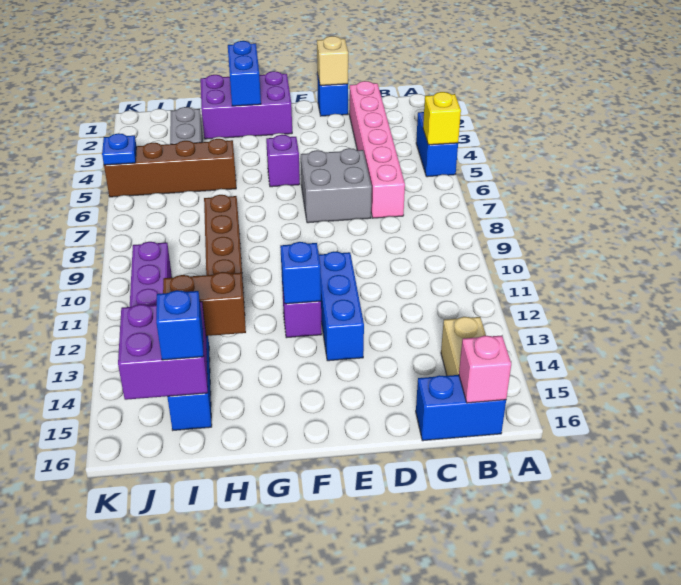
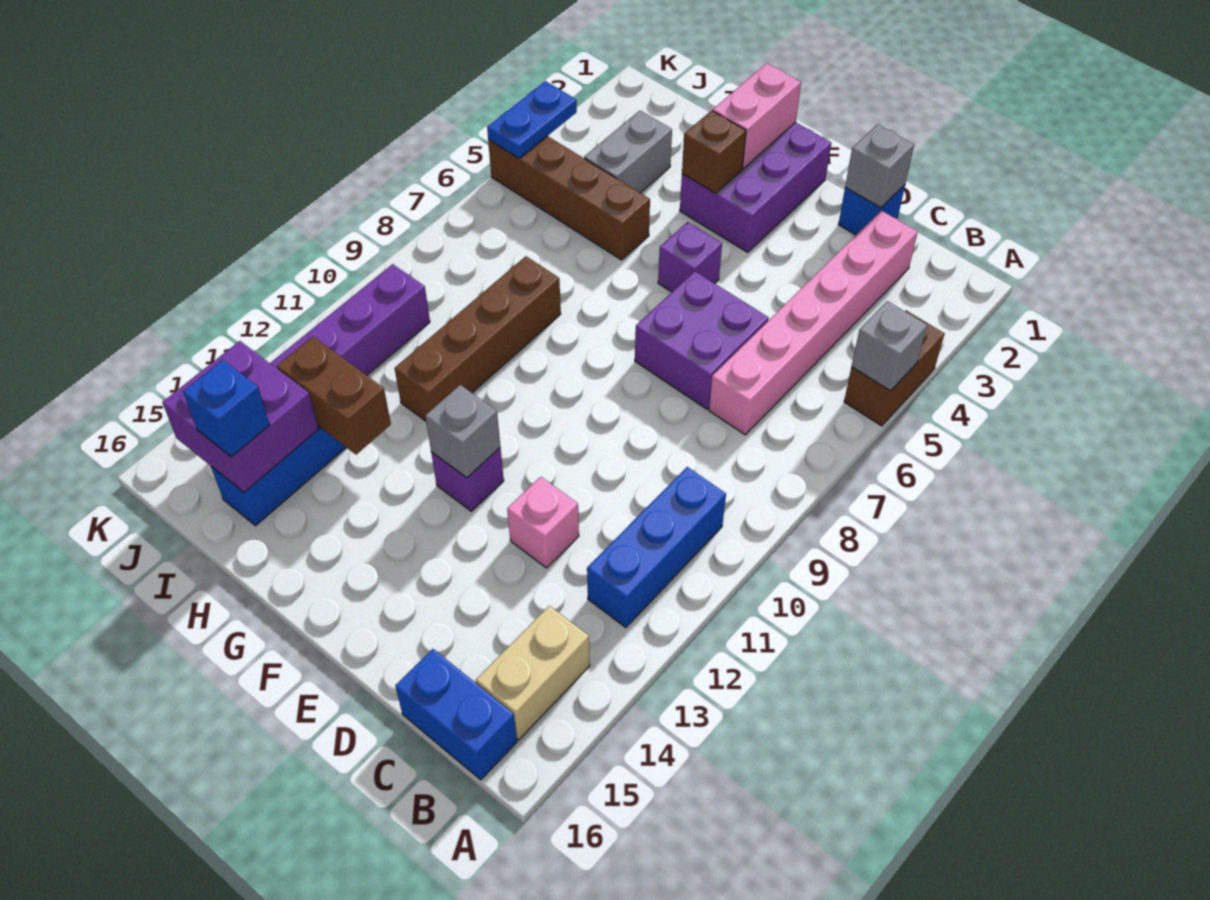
blue 1x2 brick [416,112,458,177] -> brown 1x2 brick [844,311,945,426]
yellow 1x1 brick [423,92,461,145] -> grey 1x1 brick [852,301,927,391]
pink 1x1 brick [459,336,511,403] -> pink 1x1 brick moved to [507,477,579,568]
tan 1x1 brick [317,36,348,85] -> grey 1x1 brick [845,124,914,208]
grey 2x2 brick [301,148,372,223] -> purple 2x2 brick [635,271,769,409]
blue 1x3 brick [319,252,364,361] -> blue 1x3 brick moved to [587,467,726,628]
purple 2x3 brick [201,71,292,139] -> purple 2x3 brick turned to [680,122,831,252]
blue 1x1 brick [280,242,321,304] -> grey 1x1 brick [425,385,500,478]
blue 1x2 brick [228,41,261,106] -> pink 1x2 brick [713,63,801,169]
none -> brown 1x1 brick [682,111,746,193]
blue 1x1 plate [102,133,136,165] -> blue 1x2 plate [487,81,577,158]

